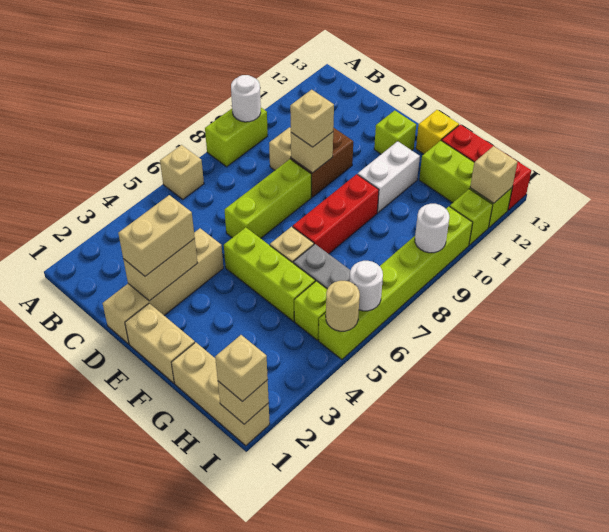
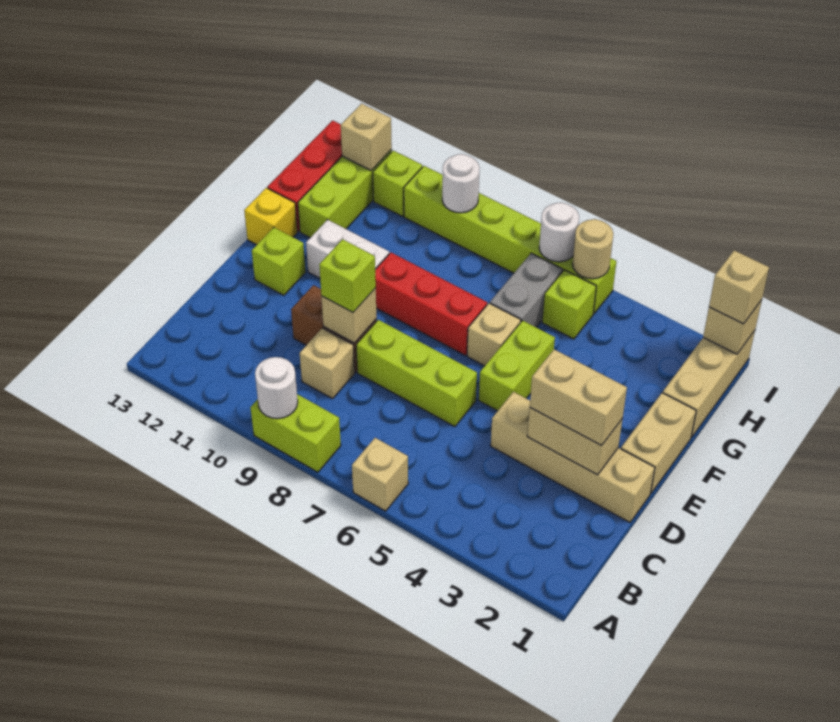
tan 1x1 brick [290,90,334,147] -> lime 1x1 brick [319,239,376,312]
lime 1x3 brick [224,227,315,321] -> lime 1x2 brick [479,321,555,411]

